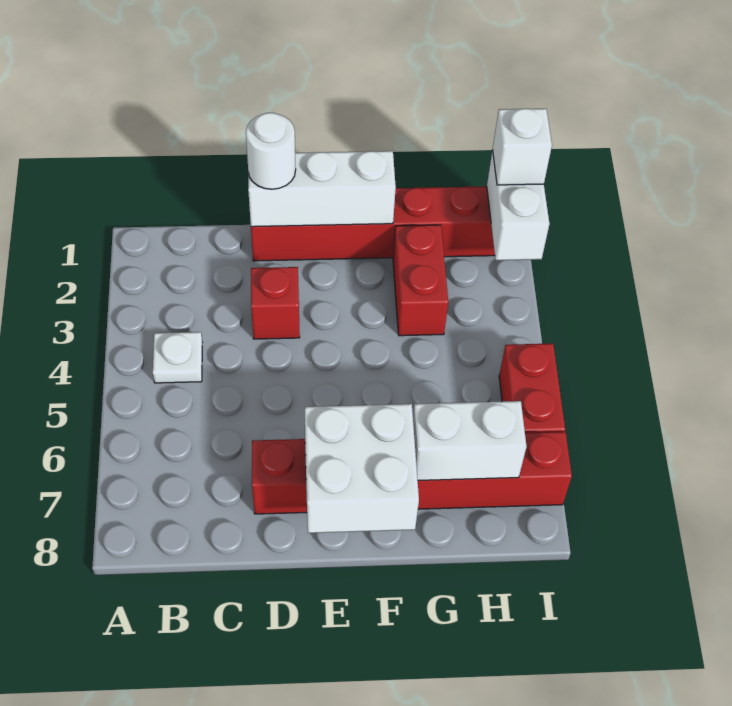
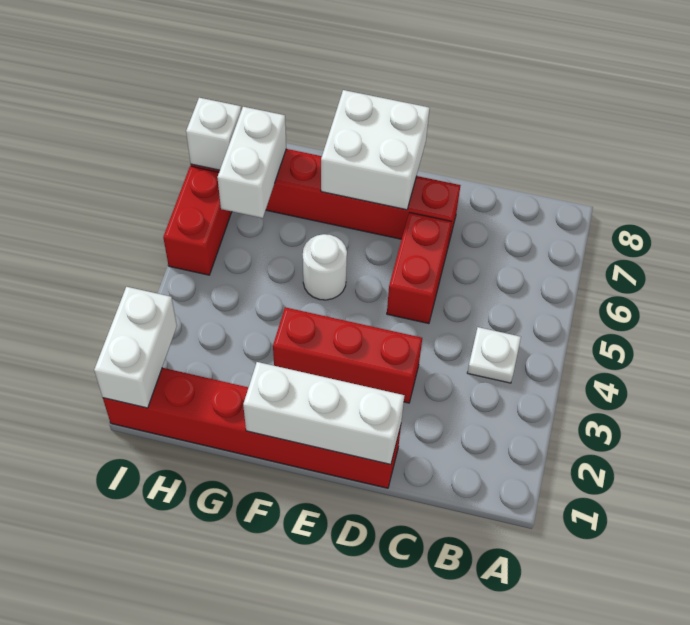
white 1x1 round brick [246,113,296,189] -> white 1x1 round brick moved to [303,234,347,300]
red 1x1 brick [251,267,300,339] -> red 1x3 brick [273,307,422,403]
red 1x2 brick [393,225,448,336] -> red 1x2 brick moved to [387,212,452,324]
white 1x2 brick [413,401,527,480] -> white 1x2 brick turned to [217,107,286,218]
white 1x1 brick [493,109,552,185] -> white 1x1 brick moved to [186,98,241,170]

